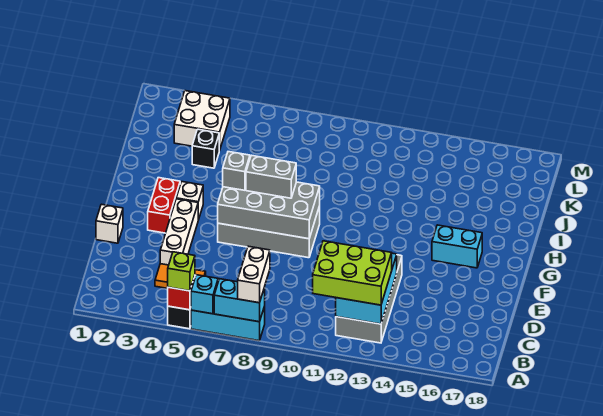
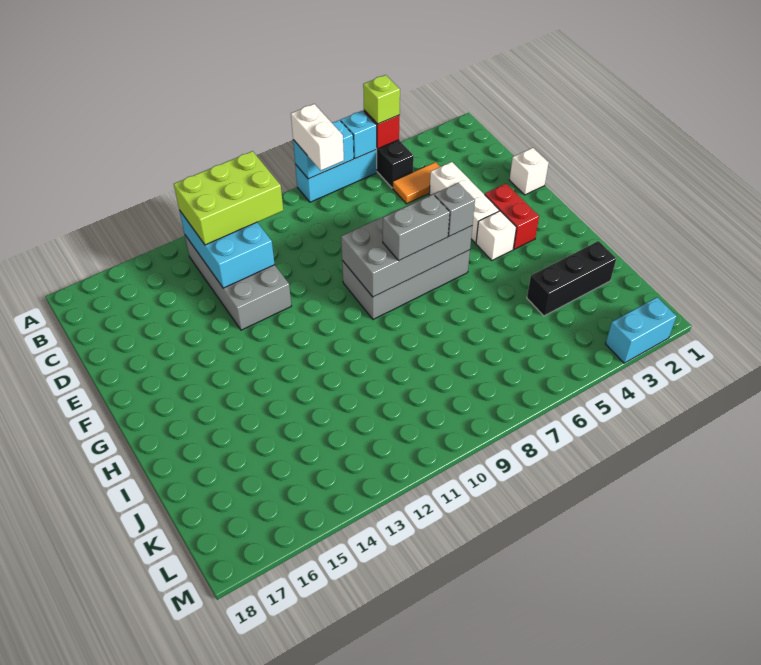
cyan 1x2 brick [432,225,482,268] -> cyan 1x2 brick moved to [606,297,676,363]
black 1x1 brick [192,129,219,168] -> black 1x3 brick [527,241,616,316]
white 2x2 brick [174,91,230,151] -> none

